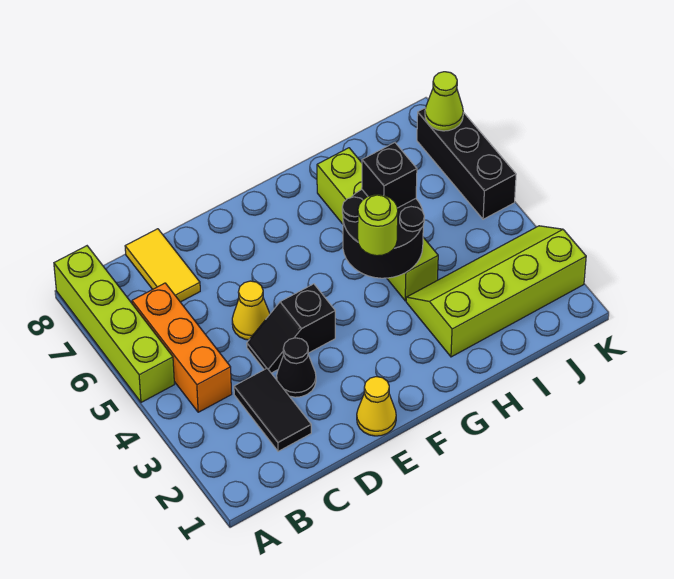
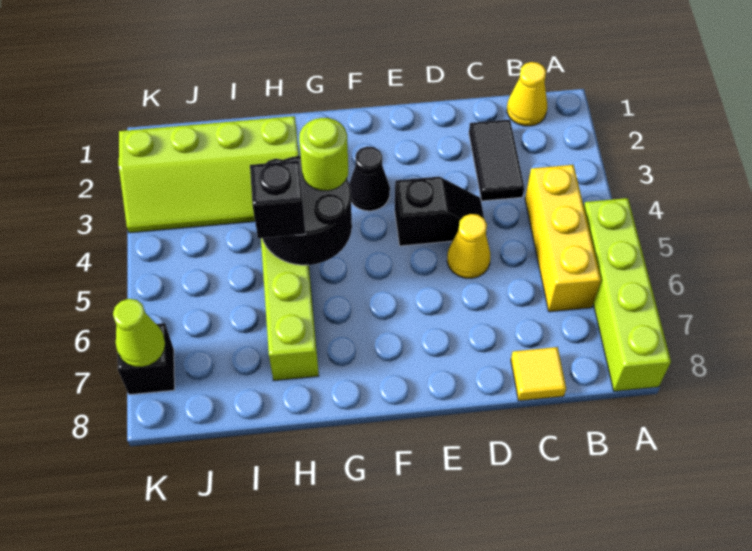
orange 1x3 brick [132,283,232,412] -> yellow 1x3 brick [525,165,601,312]
yellow 1x2 tile [125,229,200,302] -> yellow 1x1 tile [511,347,566,401]
black 1x1 cone [277,338,316,397] -> black 1x1 cone moved to [349,146,390,211]
yellow 1x1 cone [357,377,396,436] -> yellow 1x1 cone moved to [507,62,547,126]
black 1x3 brick [417,108,516,219] -> black 1x1 brick [118,323,175,395]

